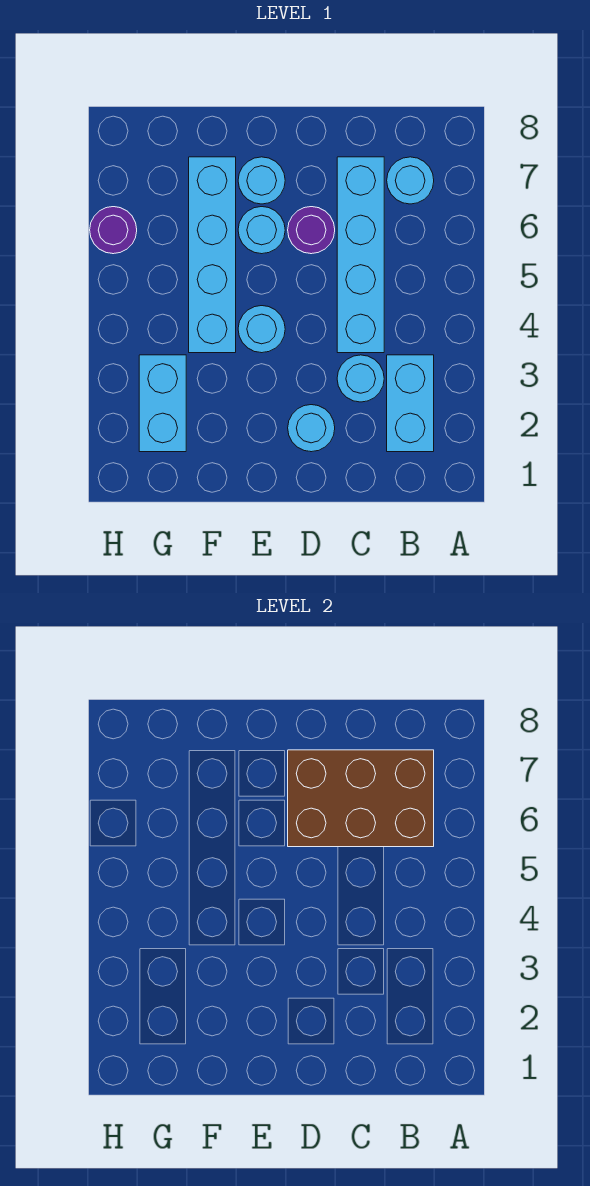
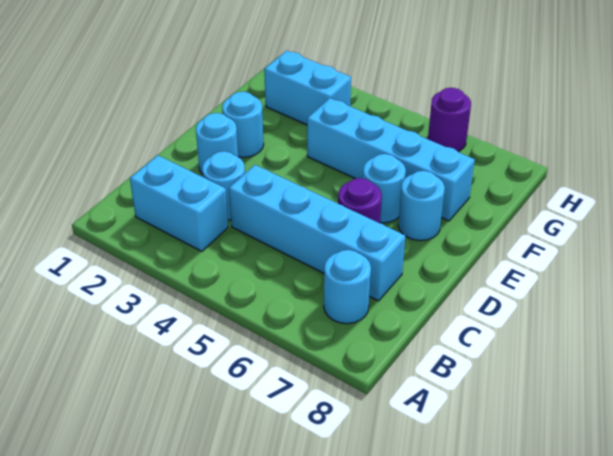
brown 2x3 brick [288,750,434,847] -> none
cyan 1x1 round brick [238,306,285,353] -> cyan 1x1 round brick moved to [222,92,264,157]

